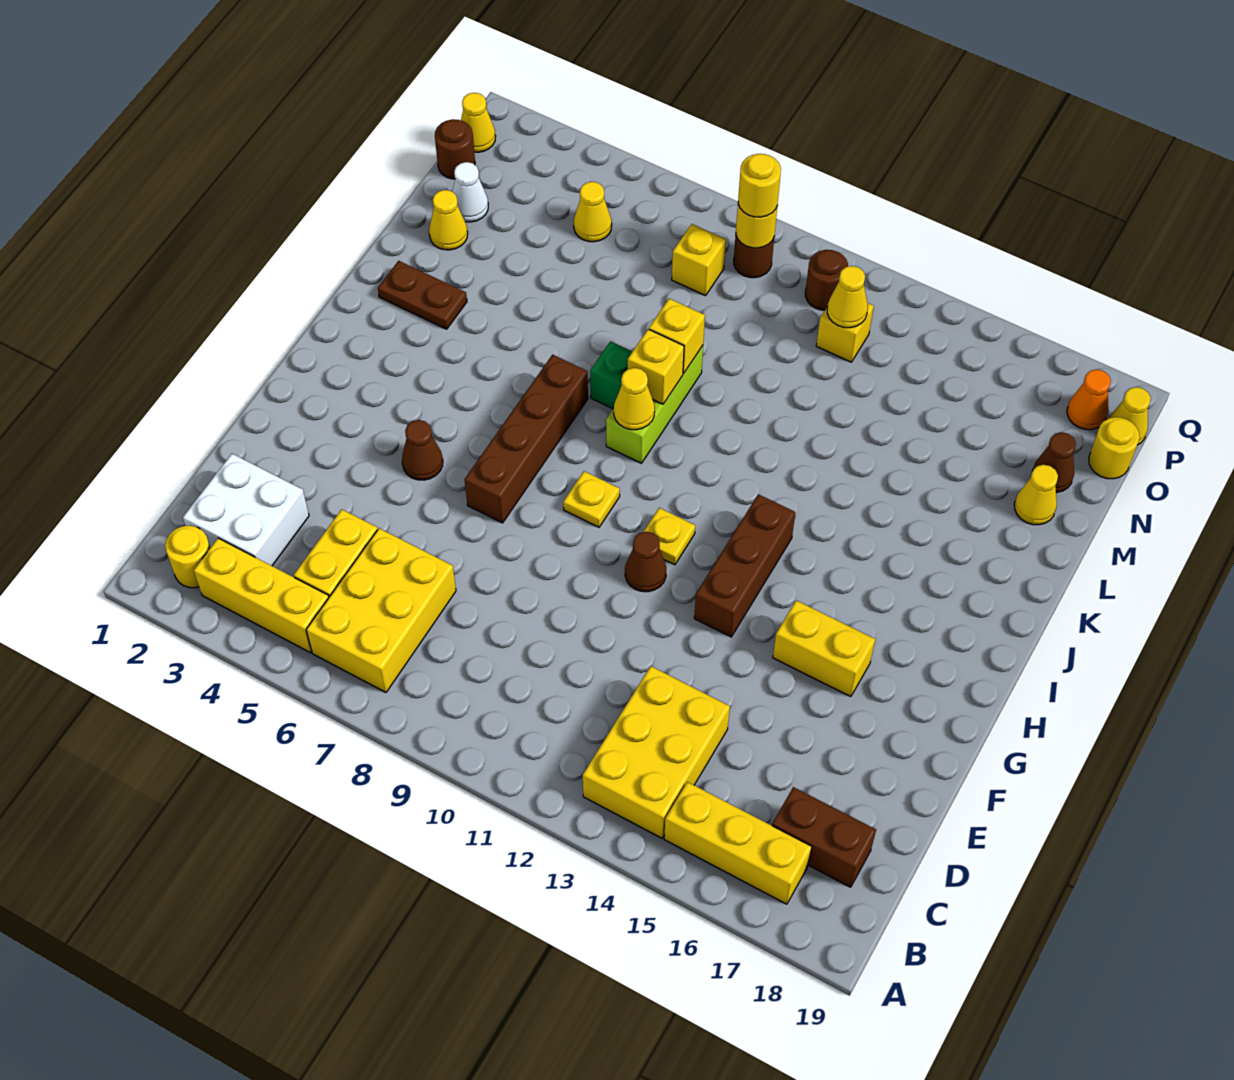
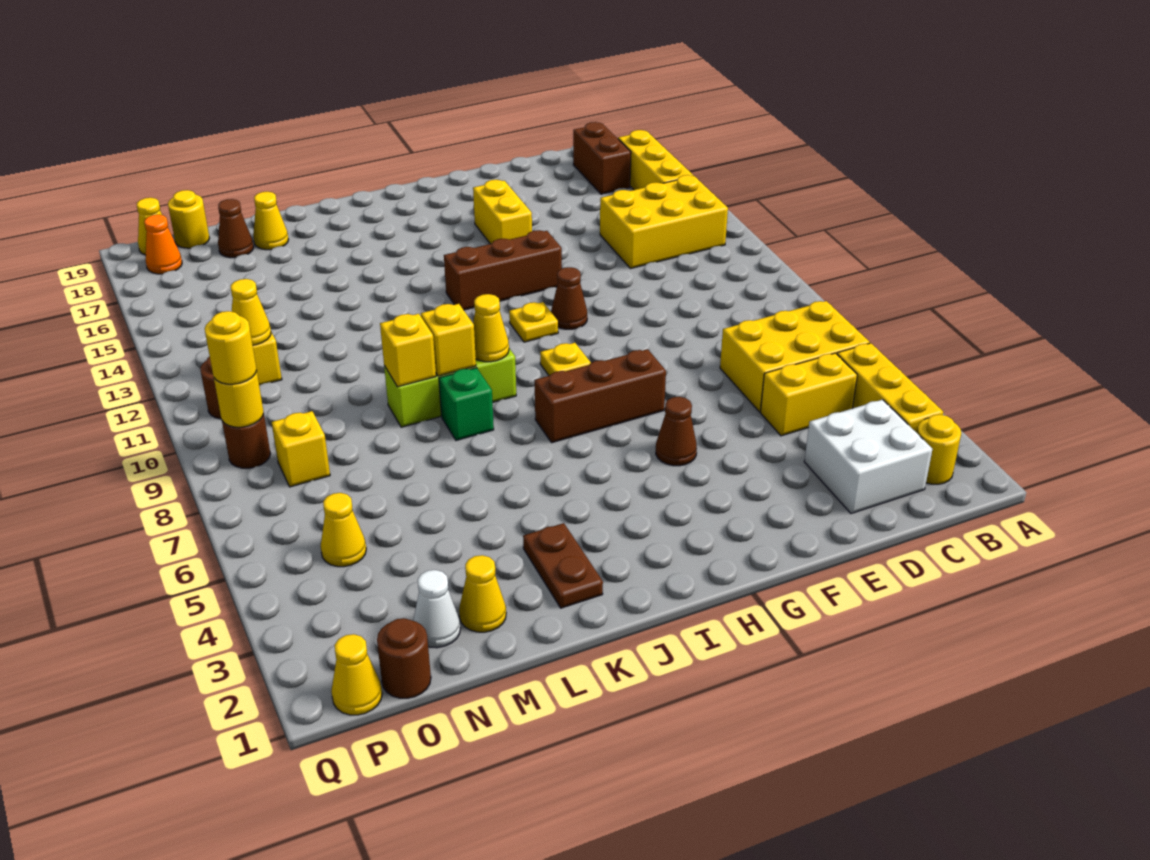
brown 1x4 brick [465,355,588,523] -> brown 1x3 brick [535,349,666,443]

